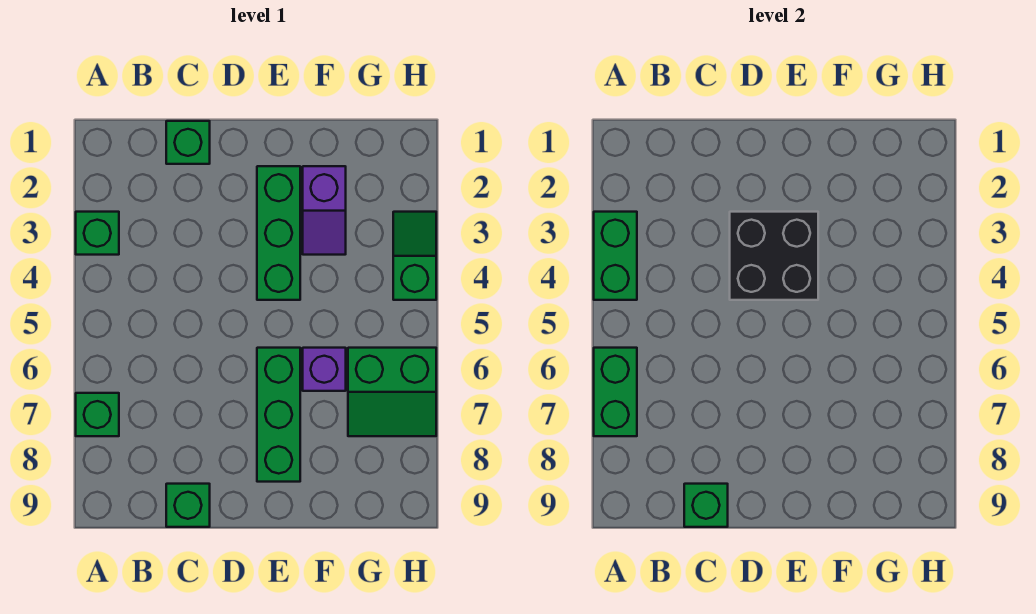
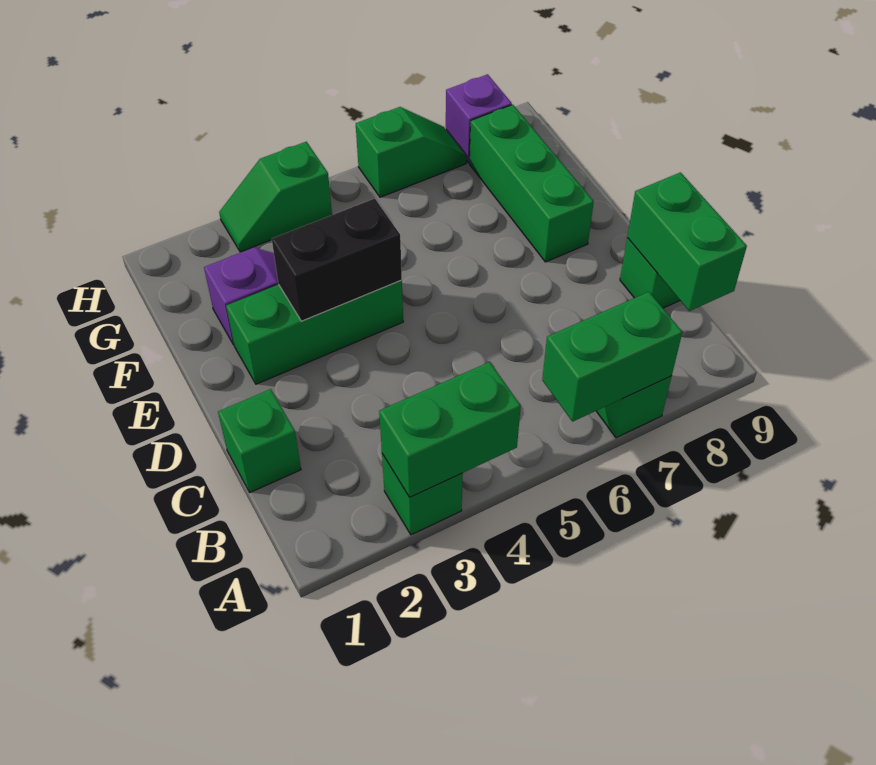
green 1x1 brick [684,484,728,527] -> green 1x2 brick [627,172,747,311]
black 2x2 brick [730,212,818,300] -> black 1x2 brick [272,198,402,321]
green 1x3 brick [257,348,300,482] -> green 1x3 brick turned to [470,105,594,262]
purple 1x1 brick [303,348,346,391] -> purple 1x1 brick moved to [446,74,512,163]
green 2x2 slope [348,348,436,436] -> green 1x2 slope [356,107,466,197]

